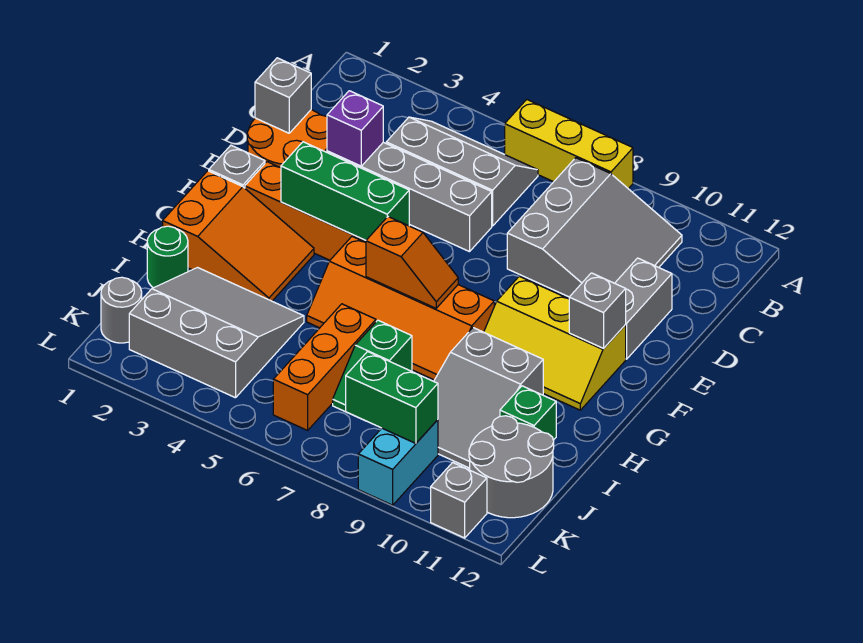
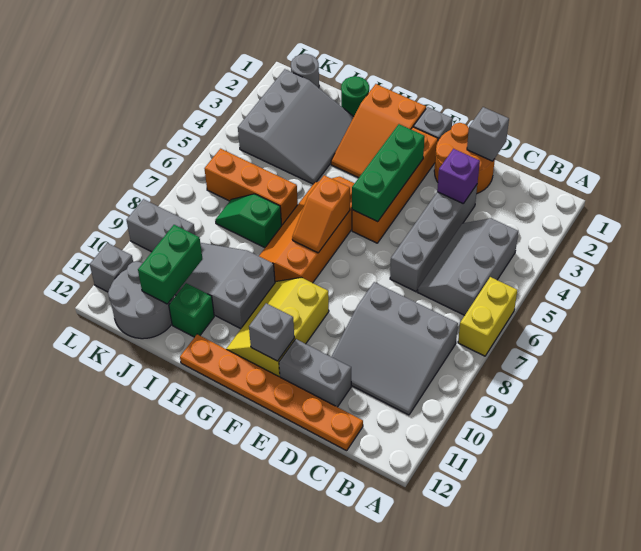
yellow 1x3 brick [505,100,633,189] -> yellow 1x2 brick [458,277,517,356]
grey 2x3 slope [386,117,538,226] -> grey 2x3 slope turned to [418,218,518,315]
none -> orange 1x6 plate [180,334,363,451]
green 1x2 brick [346,352,438,443] -> green 1x2 brick moved to [138,225,202,304]
cyan 1x2 brick [358,420,438,505] -> grey 1x2 brick [126,199,195,252]

